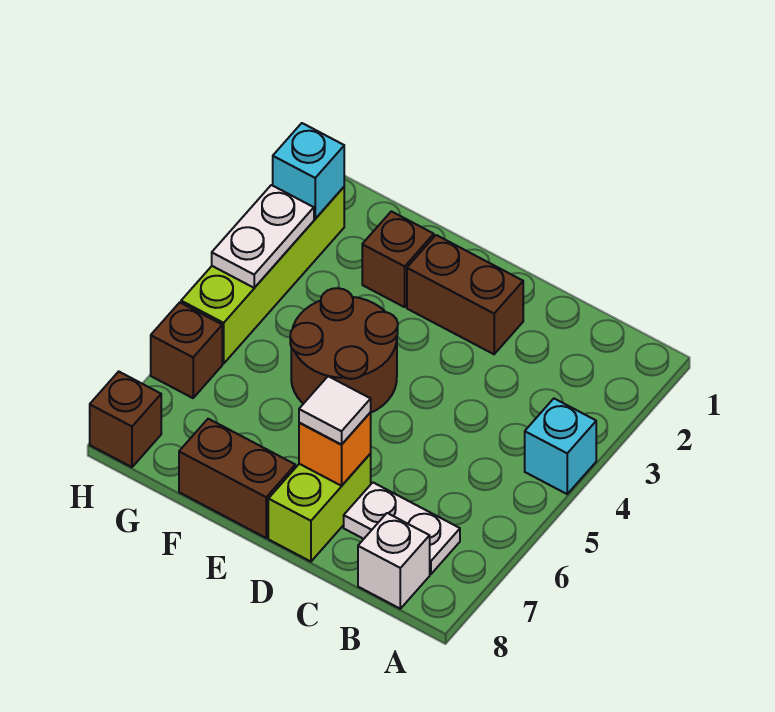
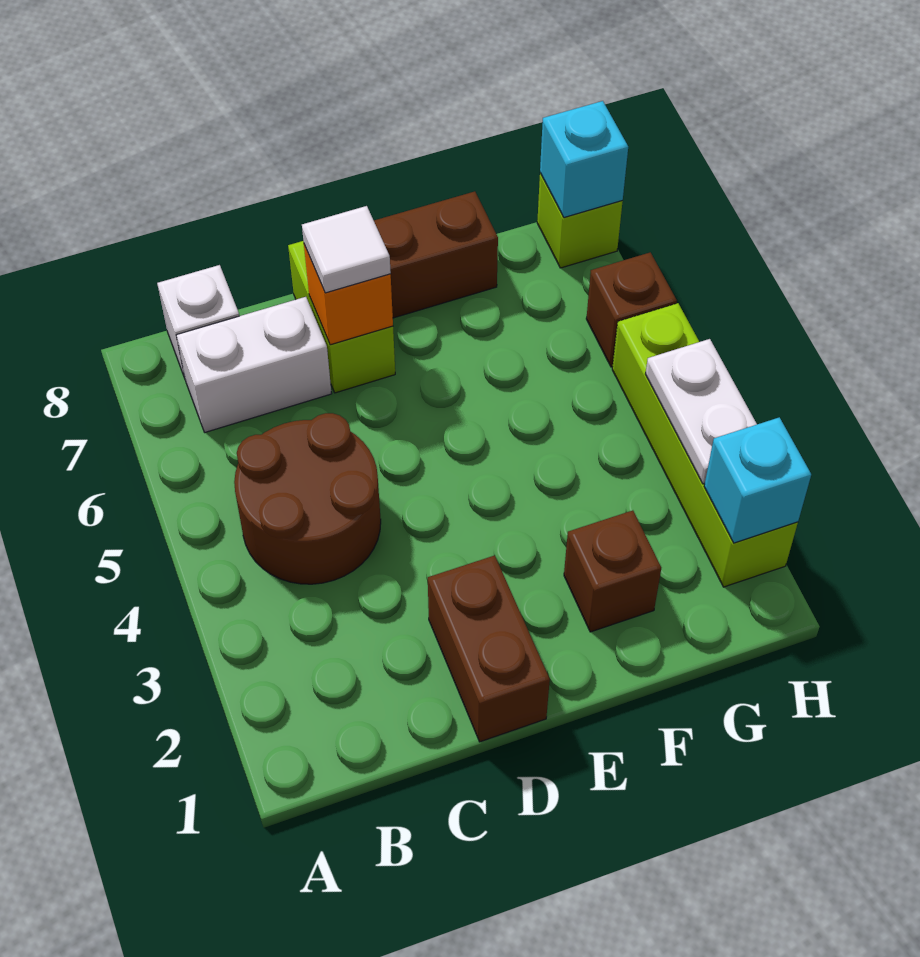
cyan 1x1 brick [525,399,596,494] -> cyan 1x1 brick moved to [540,101,628,217]
white 1x2 plate [344,483,460,574] -> white 1x2 brick [176,297,332,432]
brown 1x2 brick [407,235,523,354] -> brown 1x2 brick turned to [428,556,550,742]
brown 2x2 round brick [290,288,398,413] -> brown 2x2 round brick moved to [234,413,381,584]
brown 1x1 brick [90,372,161,467] -> lime 1x1 brick [537,173,623,268]

